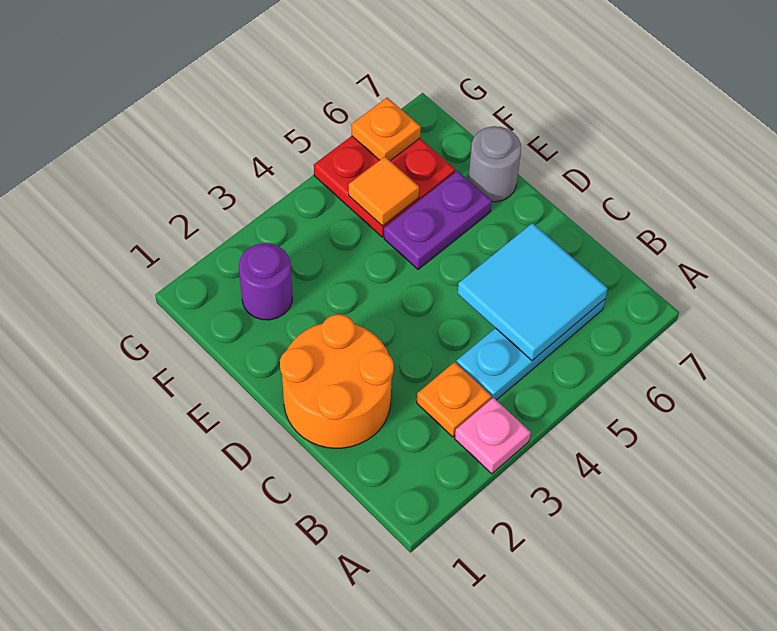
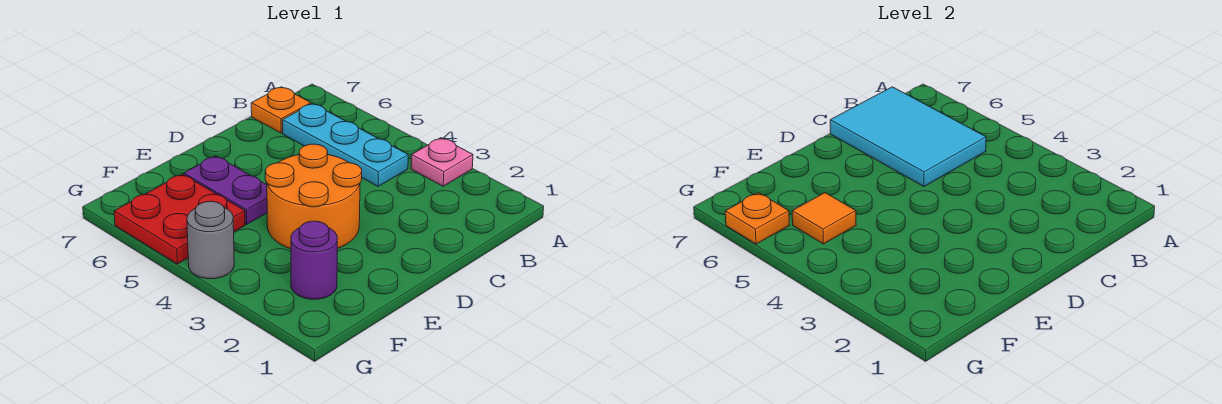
orange 1x1 plate [417,362,491,437] -> orange 1x1 plate moved to [251,87,311,133]
cyan 2x2 tile [458,223,608,361] -> cyan 2x3 tile [830,87,986,187]
orange 2x2 round brick [280,314,394,448] -> orange 2x2 round brick moved to [265,144,362,249]
grey 1x1 round brick [469,126,521,202] -> grey 1x1 round brick moved to [187,201,234,279]

